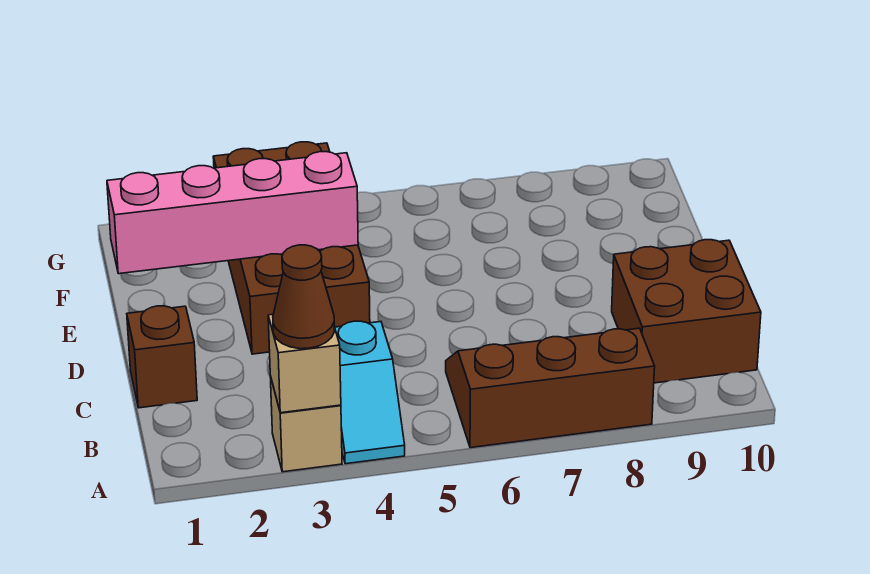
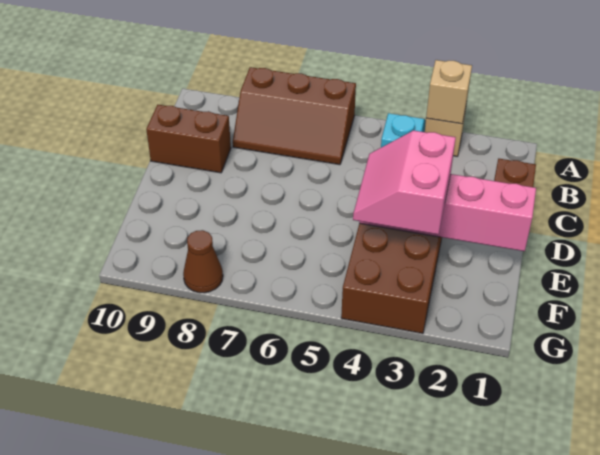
brown 1x1 cone [273,245,334,349] -> brown 1x1 cone moved to [183,230,223,293]
brown 2x2 brick [612,240,761,383] -> brown 1x2 brick [146,105,231,173]
none -> pink 2x2 slope [353,131,456,234]

